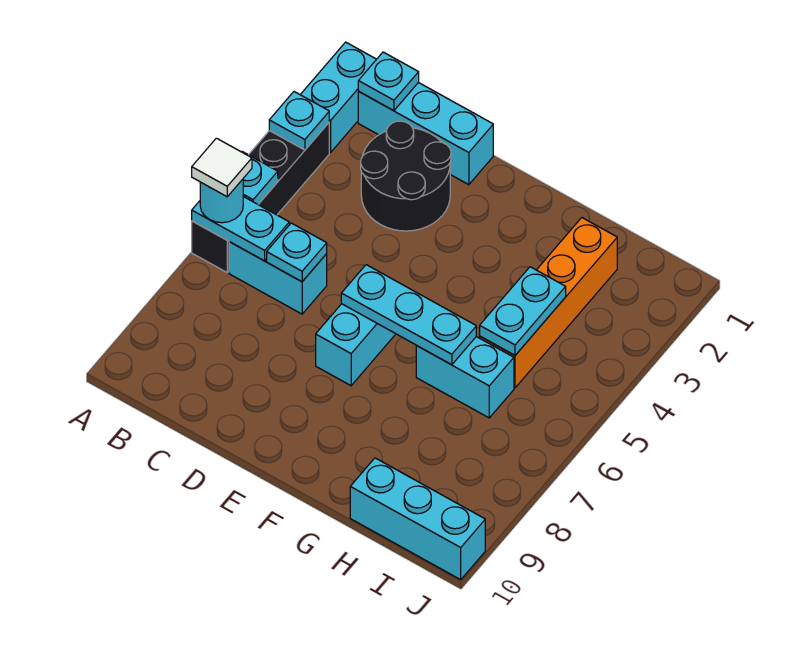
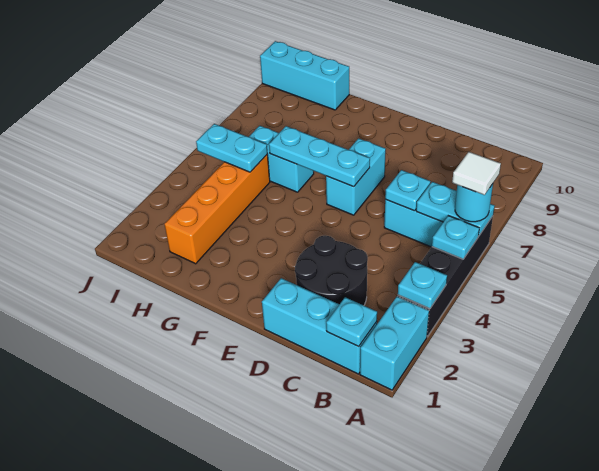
cyan 1x2 plate [480,267,566,355] -> cyan 1x2 plate turned to [196,124,268,172]

